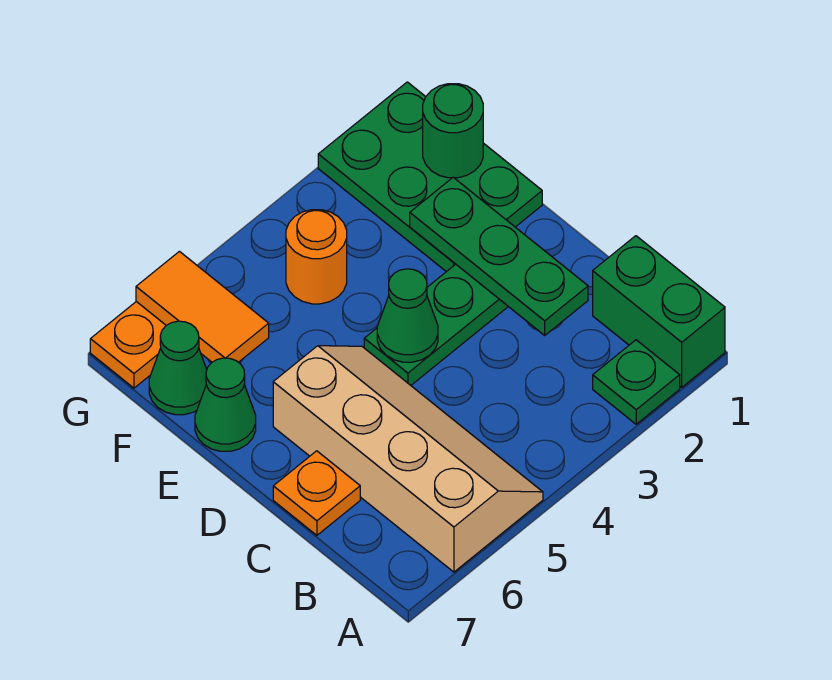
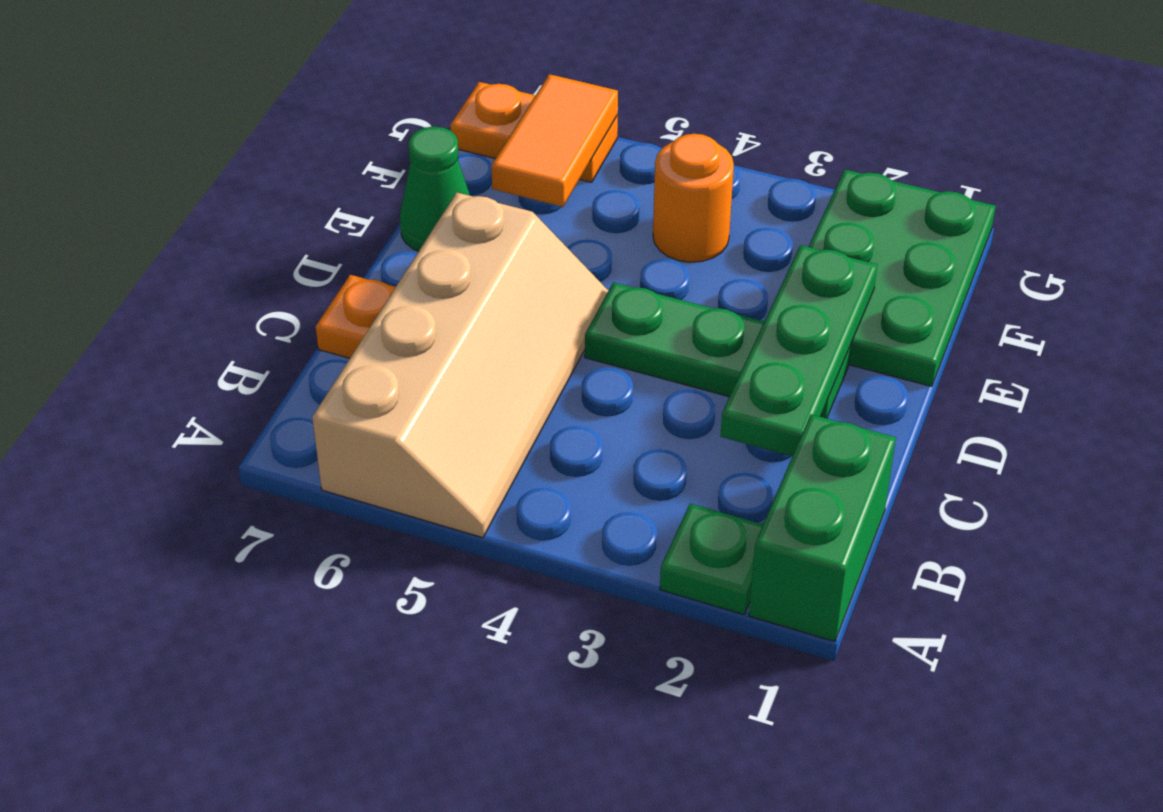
green 1x1 cone [377,269,438,362] -> none
green 1x1 round brick [423,84,483,178] -> none
green 1x1 cone [149,321,207,415] -> none

